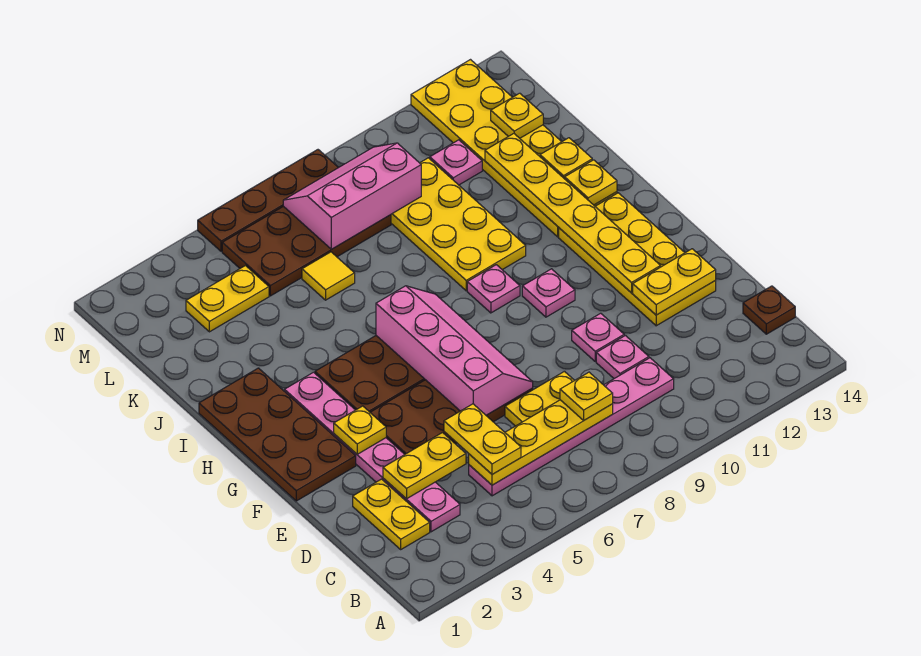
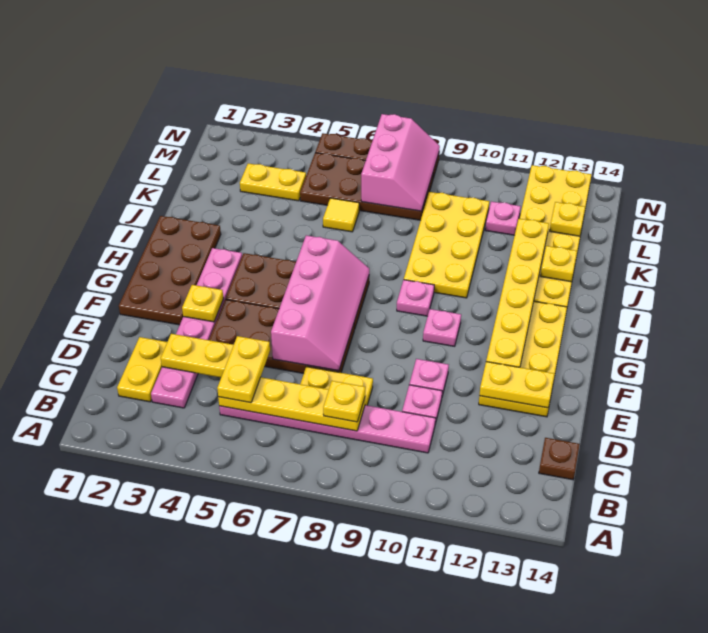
yellow 1x1 plate [565,160,617,205] -> none
pink 2x3 slope [283,143,421,249] -> pink 2x3 slope turned to [361,114,440,211]

